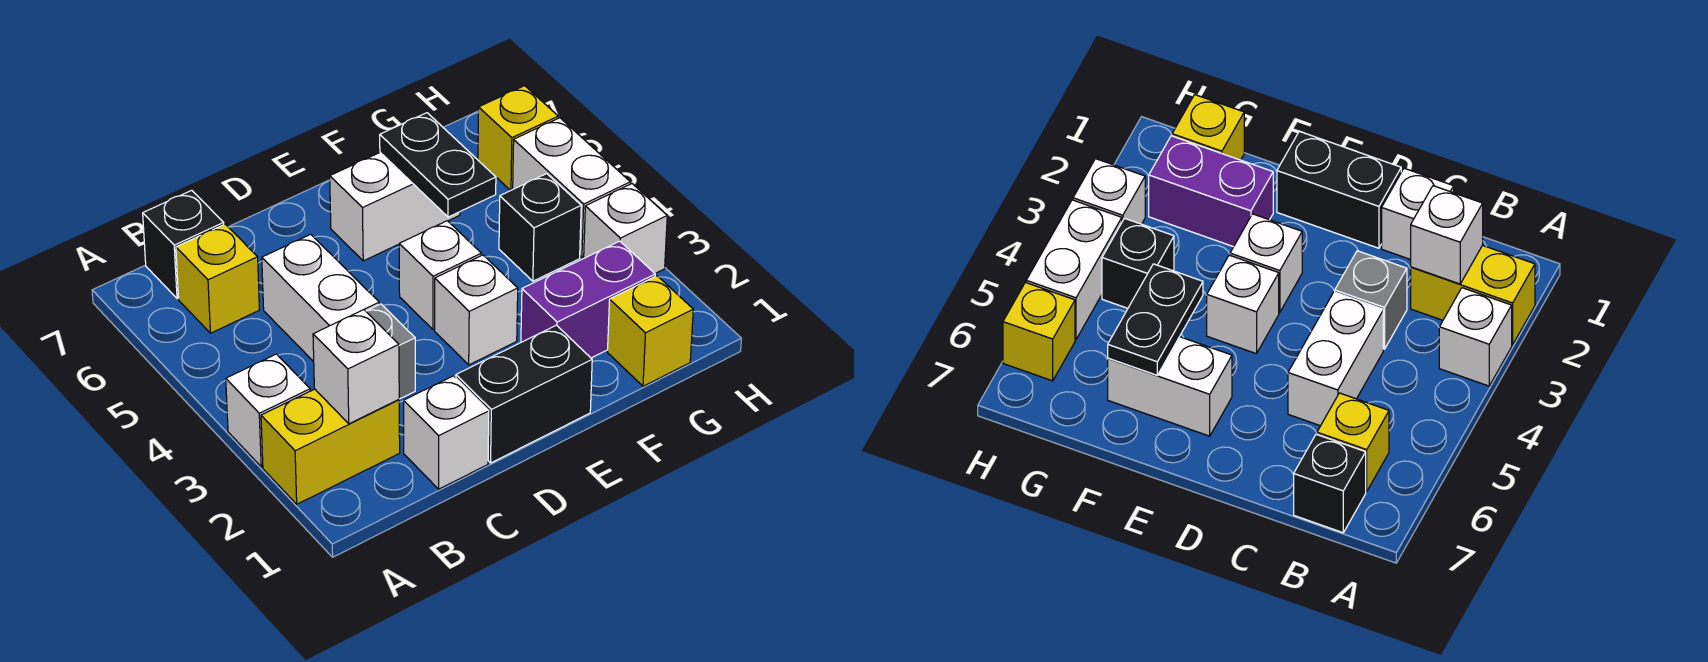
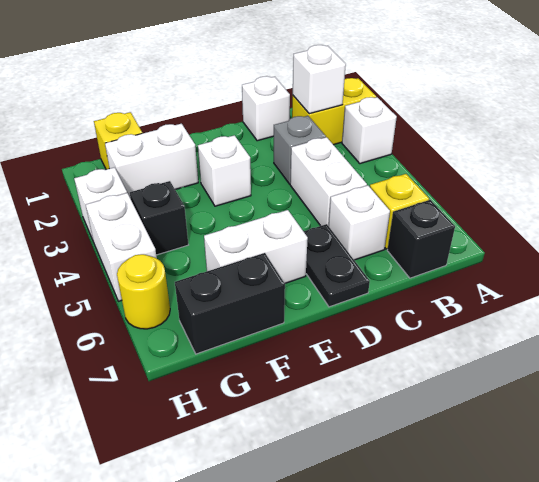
black 1x2 brick [456,325,592,463] -> black 1x2 brick moved to [175,253,285,354]
white 1x1 brick [399,221,481,330] -> white 1x1 brick moved to [329,185,390,260]
purple 1x2 brick [521,241,655,358] -> white 1x2 brick [105,124,198,199]
black 1x2 plate [380,113,496,217] -> black 1x2 plate moved to [304,224,370,307]
yellow 1x1 brick [478,86,558,191] -> yellow 1x1 round brick [117,254,170,329]

